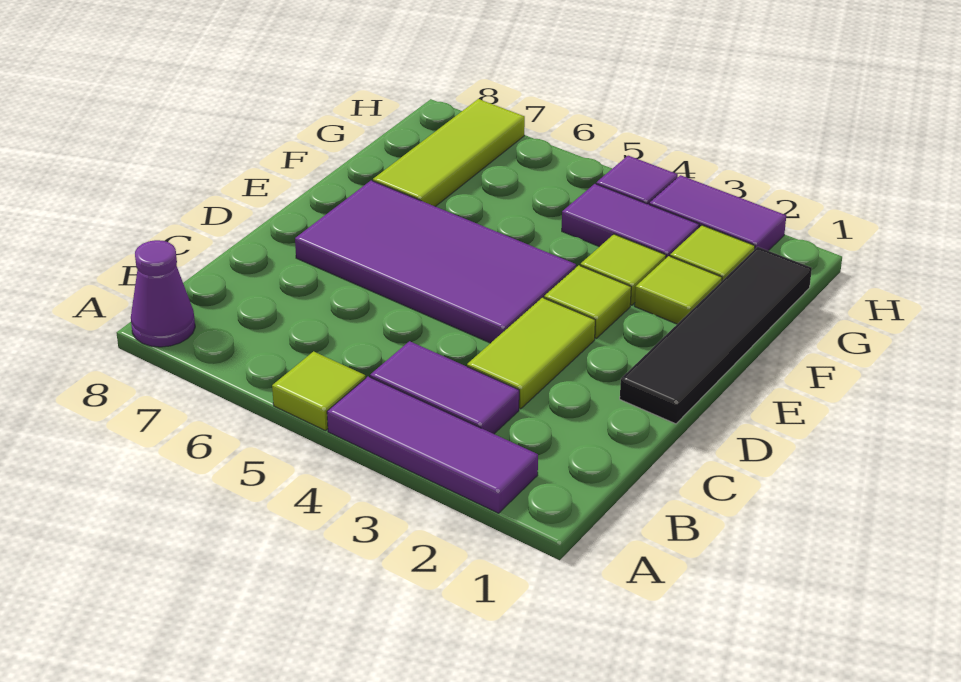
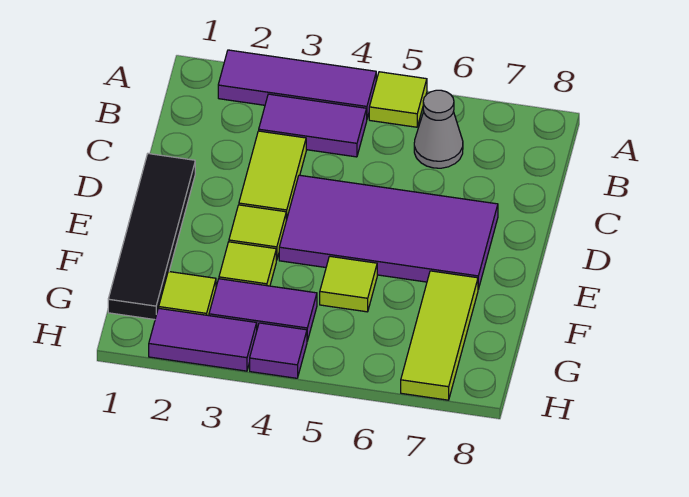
purple 1x1 cone [131,240,195,347] -> none
none -> grey 1x1 cone [414,90,463,168]
lime 1x1 tile [635,256,722,324] -> lime 1x1 tile moved to [320,256,377,312]

